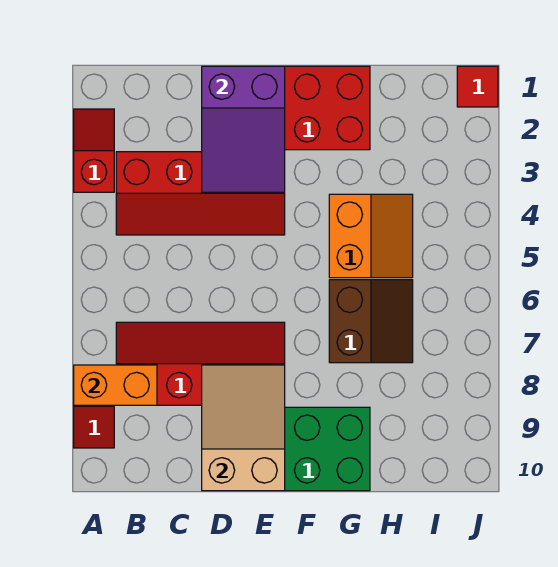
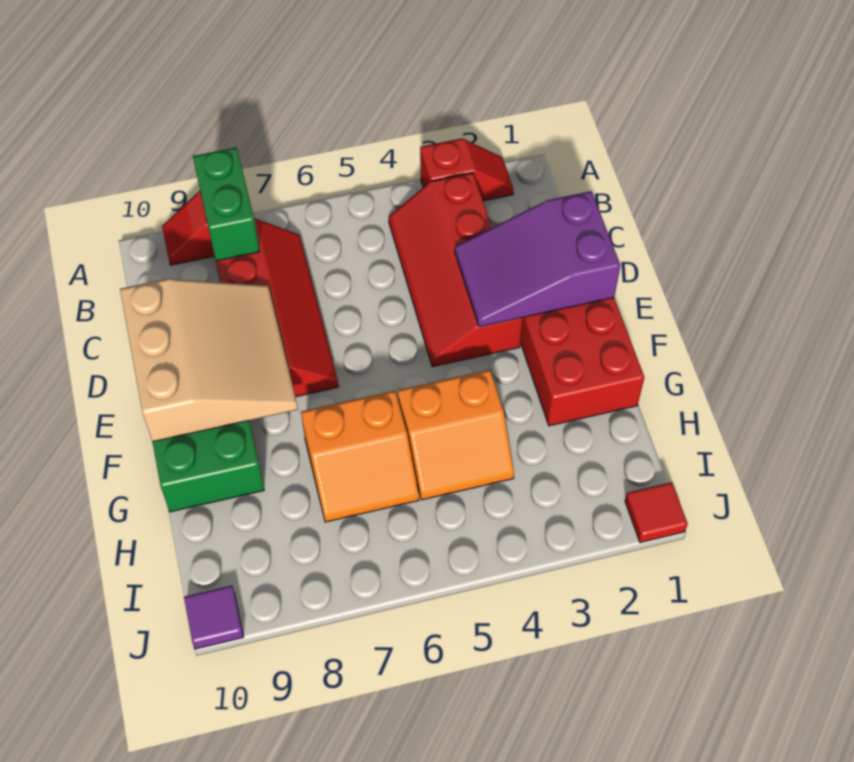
orange 1x2 brick [74,365,157,405] -> green 1x2 brick [193,147,260,261]
tan 2x3 slope [202,365,285,491] -> tan 3x3 slope [120,279,298,442]
brown 2x2 slope [329,280,413,363] -> orange 2x2 slope [301,391,419,522]
none -> purple 1x1 tile [184,585,243,649]

